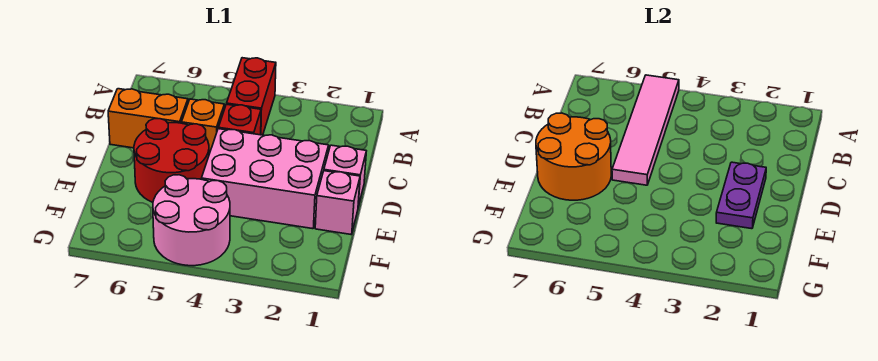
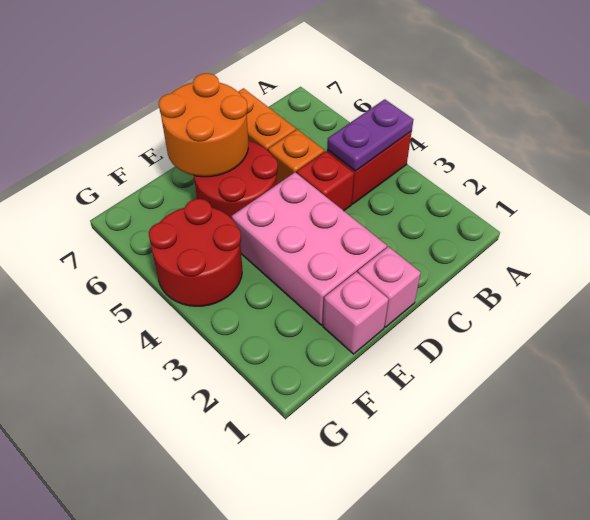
pink 1x4 tile [612,75,679,185] -> none
purple 1x2 plate [716,162,766,229] -> purple 1x2 plate moved to [327,99,414,171]
pink 2x2 round brick [153,175,230,266] -> red 2x2 round brick [149,199,242,306]

